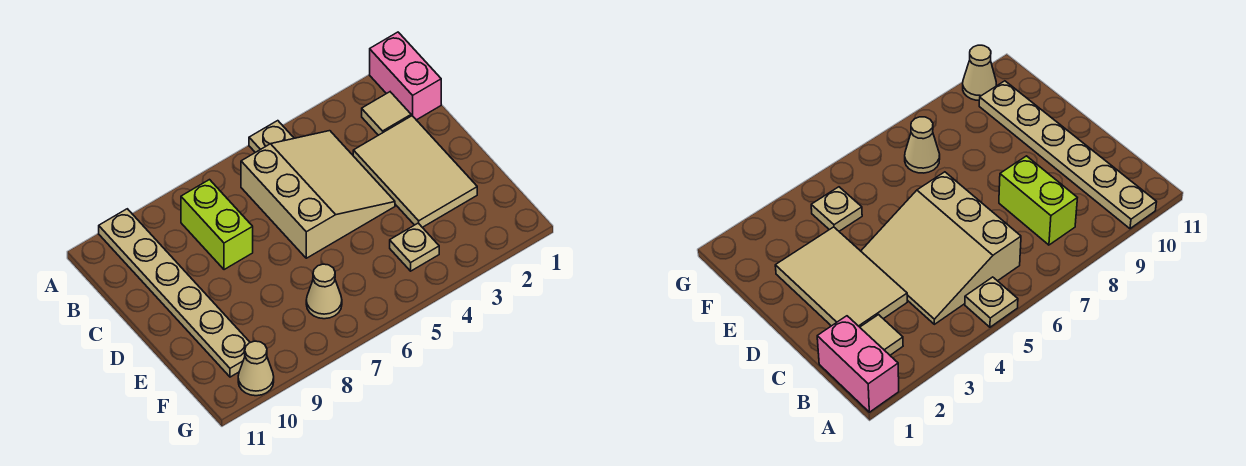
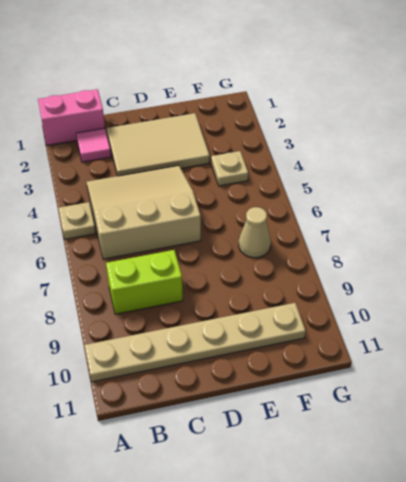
tan 1x1 tile [362,92,411,135] -> pink 1x1 tile [76,128,111,162]
tan 1x1 cone [238,341,274,396] -> none

